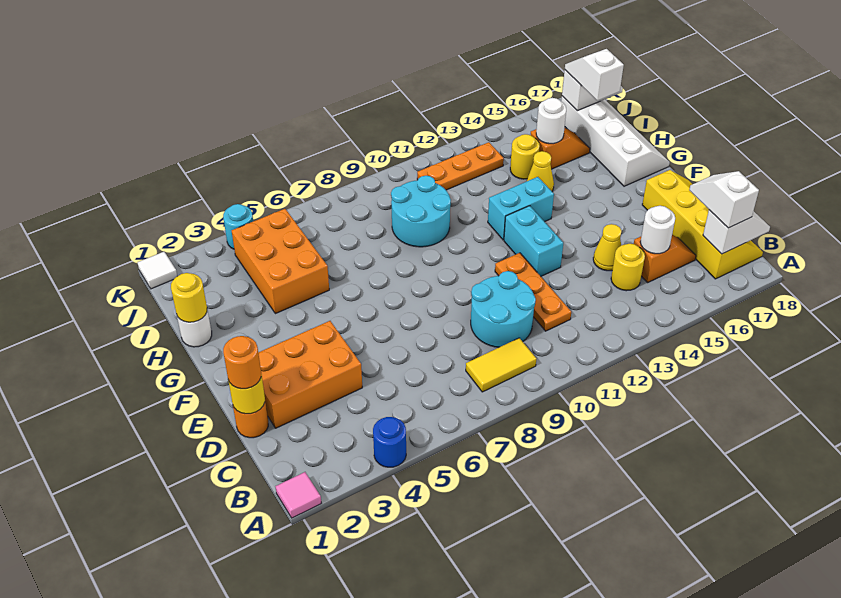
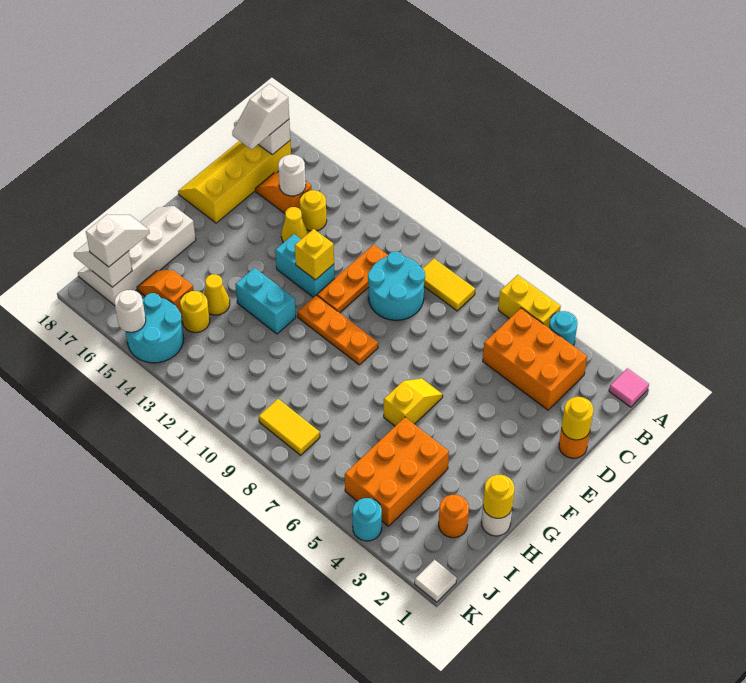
blue 1x1 round brick [373,417,406,467] -> cyan 1x1 round brick [549,311,577,346]
none -> yellow 1x2 brick [498,275,561,328]
orange 1x1 round brick [223,336,261,389] -> orange 1x1 round brick moved to [439,495,469,538]
orange 2x3 brick [258,321,362,428] -> orange 2x3 brick moved to [483,308,587,410]
cyan 1x2 brick [504,206,563,276] -> cyan 1x2 brick turned to [275,234,335,297]
none -> yellow 1x1 brick [295,229,334,280]
none -> yellow 1x2 slope [384,378,443,426]
cyan 2x2 round brick [391,176,451,247] -> cyan 2x2 round brick moved to [126,293,184,363]
white 1x1 round brick [536,98,566,144] -> white 1x1 round brick moved to [115,290,146,332]
white 1x2 slope [565,49,624,101] -> white 1x2 slope turned to [86,214,150,267]
none -> yellow 1x2 tile [259,399,320,455]
orange 1x3 plate [417,142,504,190] -> orange 1x3 plate moved to [297,295,378,365]

